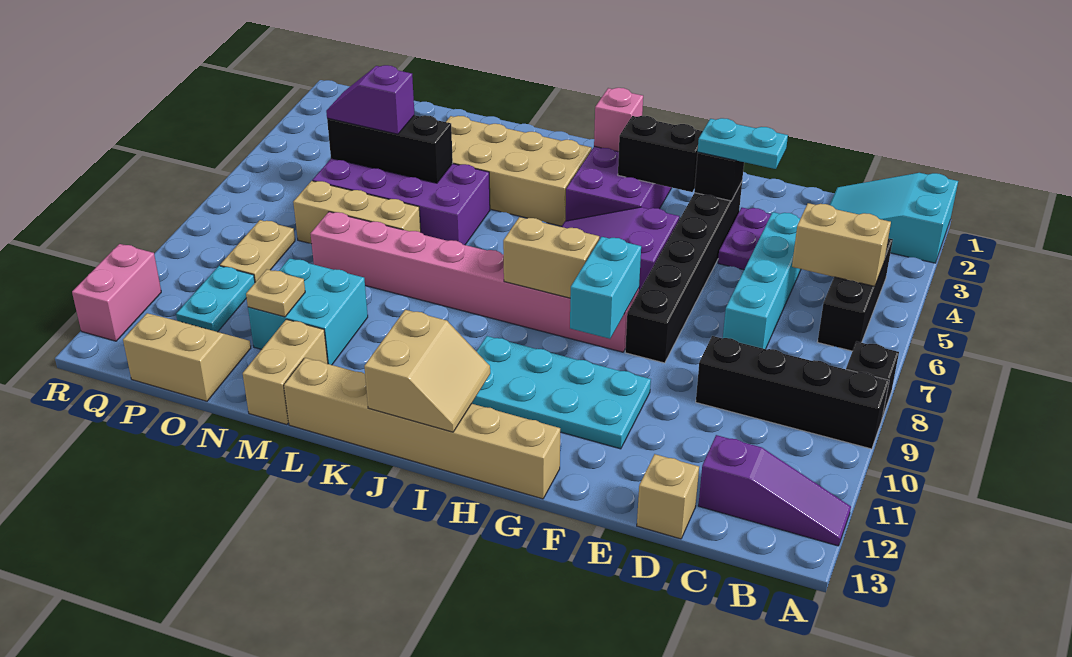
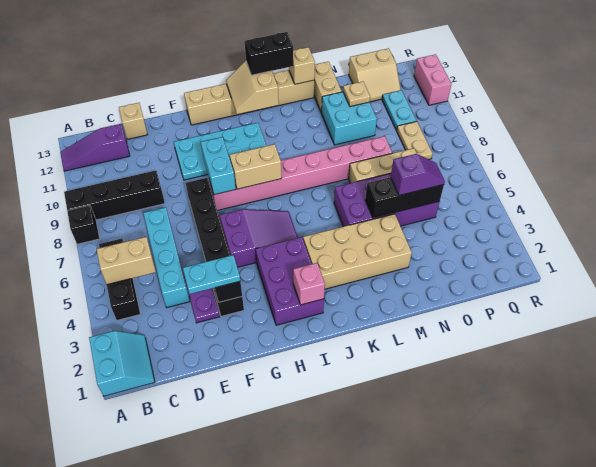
cyan 2x3 slope [830,173,958,263] -> cyan 2x2 slope [89,331,155,396]
black 1x2 brick [618,116,703,192] -> black 1x2 brick moved to [245,32,294,75]
none -> tan 1x1 brick [289,47,315,84]

